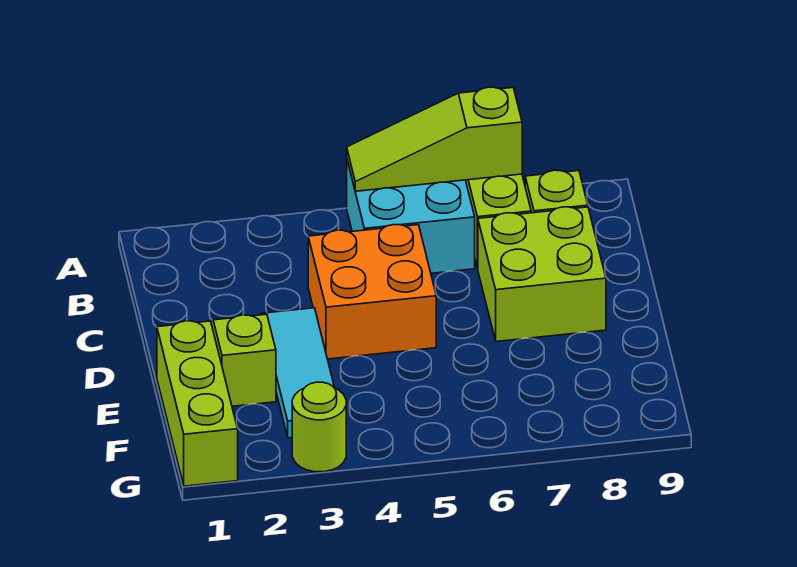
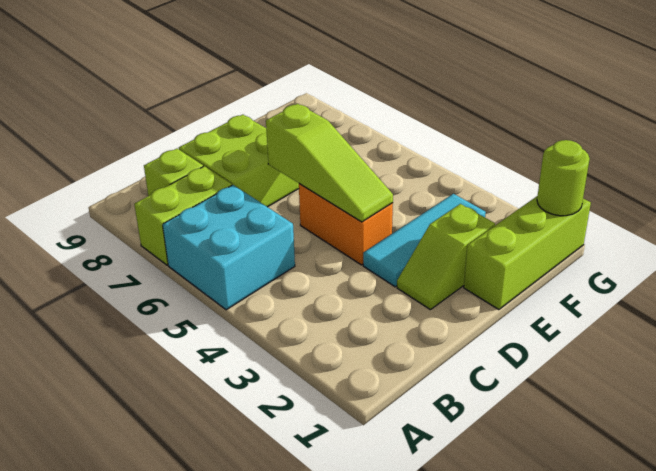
lime 1x3 slope [347,87,522,191] -> lime 1x3 slope moved to [266,104,393,222]
orange 2x2 brick [308,225,436,359] -> orange 1x2 brick [299,184,393,265]
lime 1x1 round brick [292,382,346,472] -> lime 1x1 round brick moved to [537,140,590,216]

